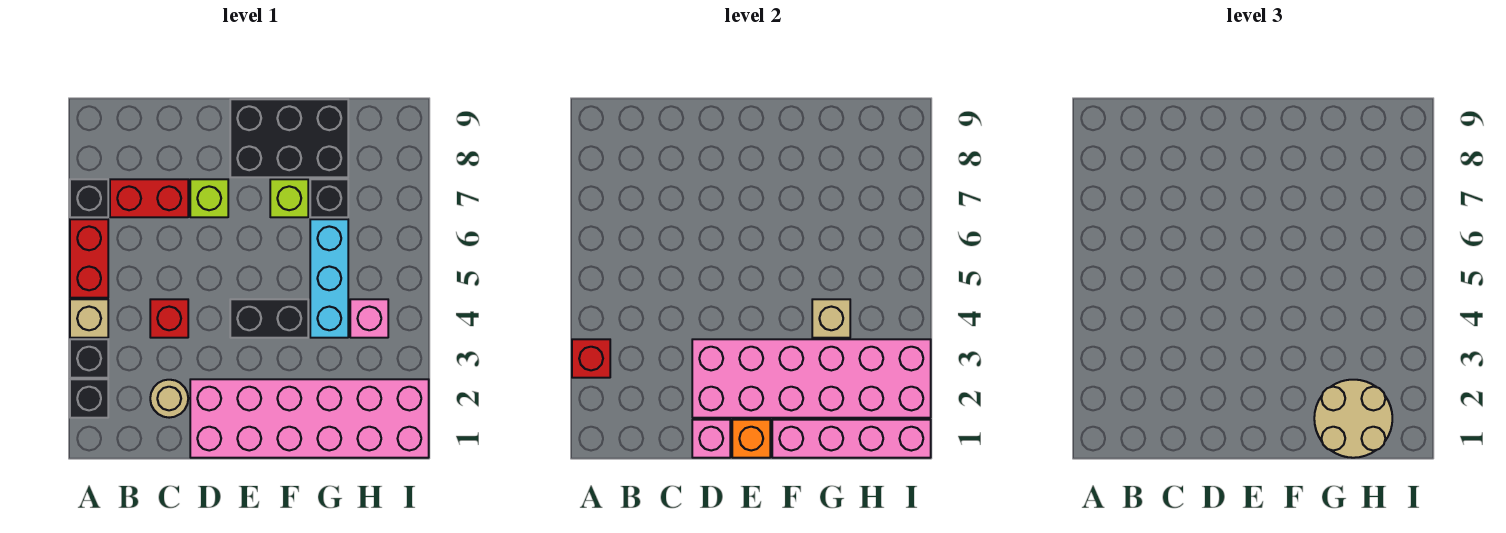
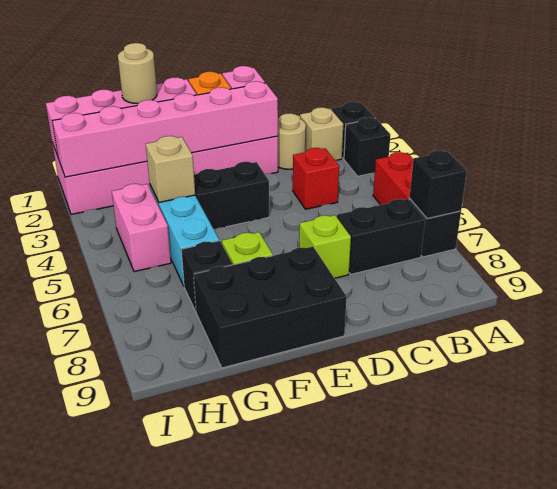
red 1x1 brick [572,339,610,378] -> none
tan 1x1 brick [70,299,108,338] -> tan 1x1 brick moved to [300,107,343,160]
none -> black 1x1 brick [410,151,467,219]
red 1x2 brick [110,179,188,217] -> black 1x2 brick [337,199,425,274]
pink 2x6 brick [692,339,931,418] -> pink 1x6 brick [52,81,278,177]
tan 2x2 round brick [1314,380,1392,458] -> tan 1x1 round brick [118,43,157,104]
pink 1x1 brick [350,299,388,338] -> pink 1x2 brick [112,184,171,272]

